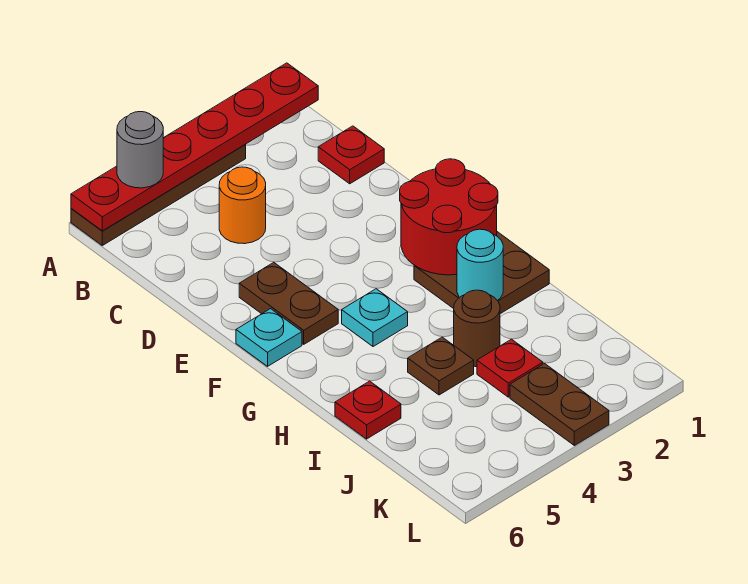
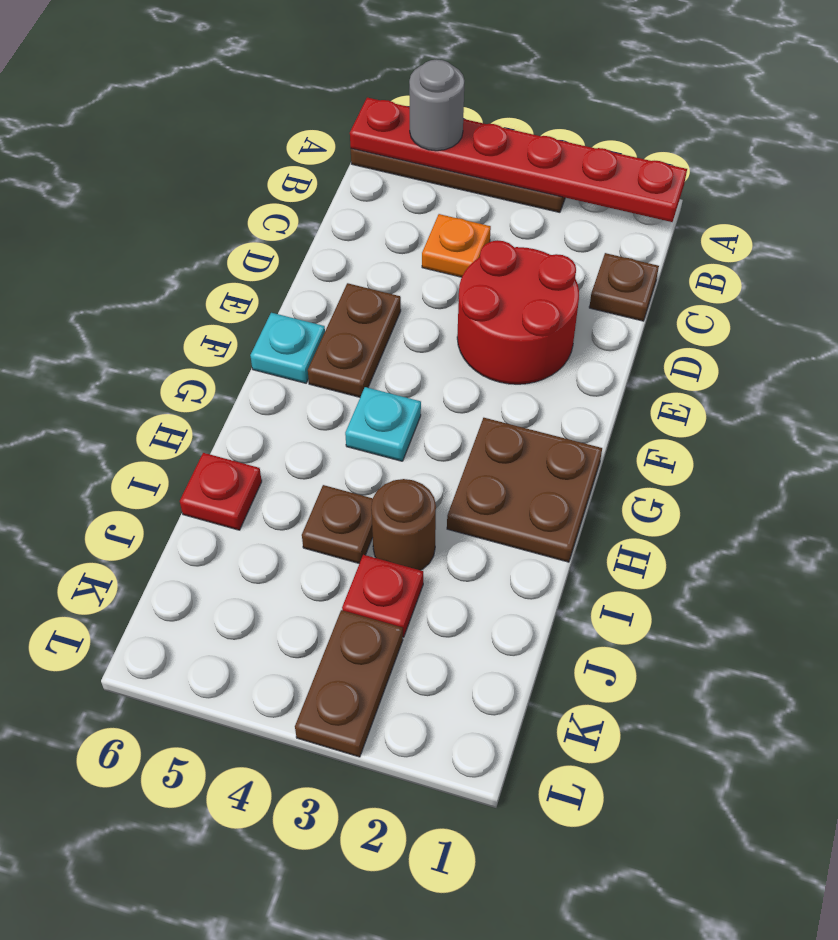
red 1x1 plate [318,126,384,184] -> brown 1x1 plate [589,253,659,321]
orange 1x1 round brick [219,167,266,244] -> orange 1x1 plate [422,214,491,277]
red 2x2 round brick [400,159,498,275] -> red 2x2 round brick moved to [457,240,579,384]
cyan 1x1 round brick [457,229,503,301] -> none

